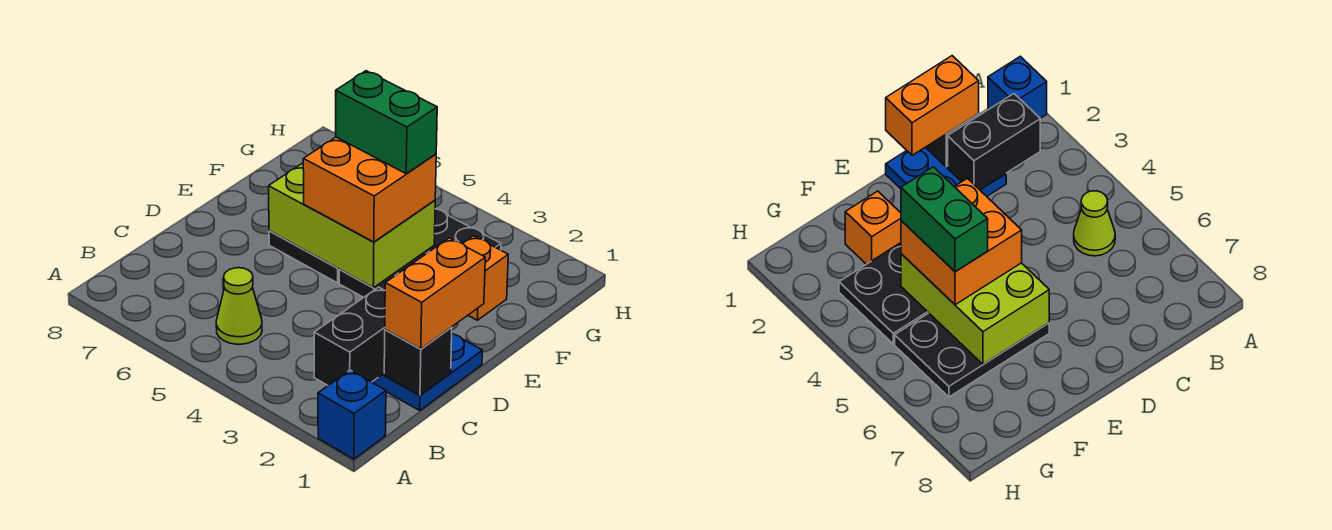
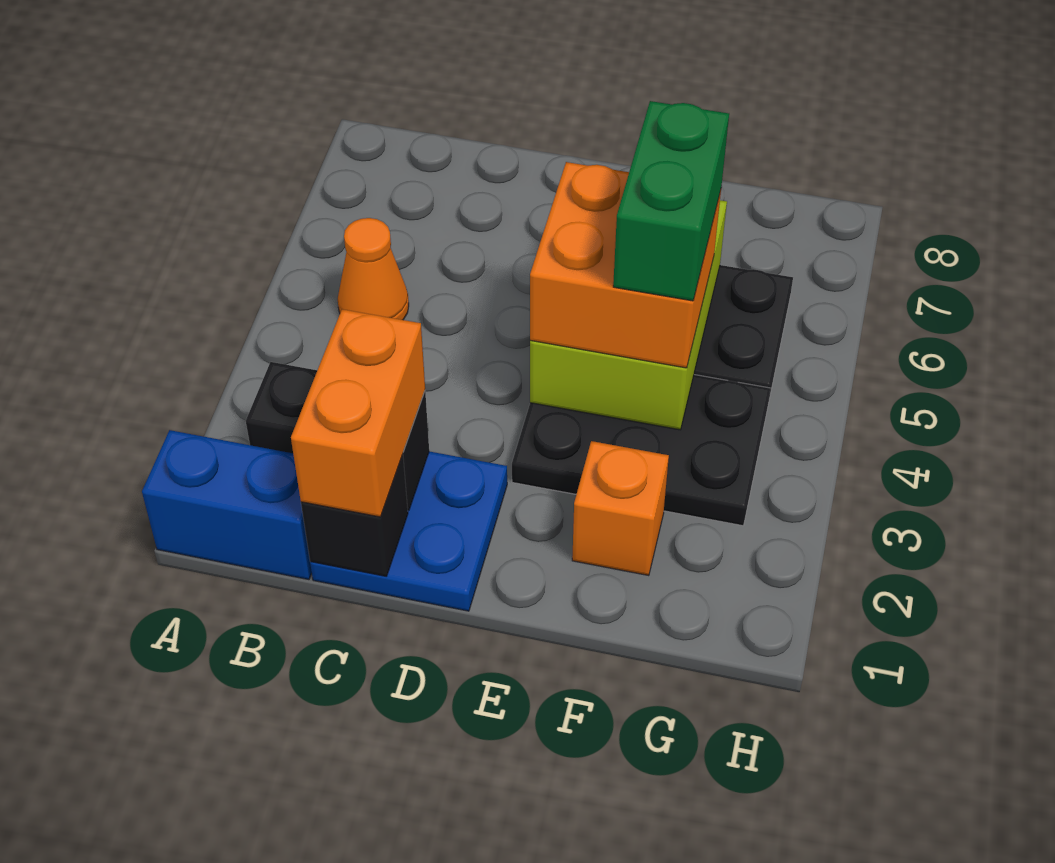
blue 1x1 brick [318,370,386,459] -> blue 1x2 brick [142,430,312,580]
lime 1x1 cone [216,268,262,344] -> orange 1x1 cone [338,218,409,320]
orange 1x2 brick [385,238,485,349] -> orange 1x2 brick turned to [291,309,425,517]

